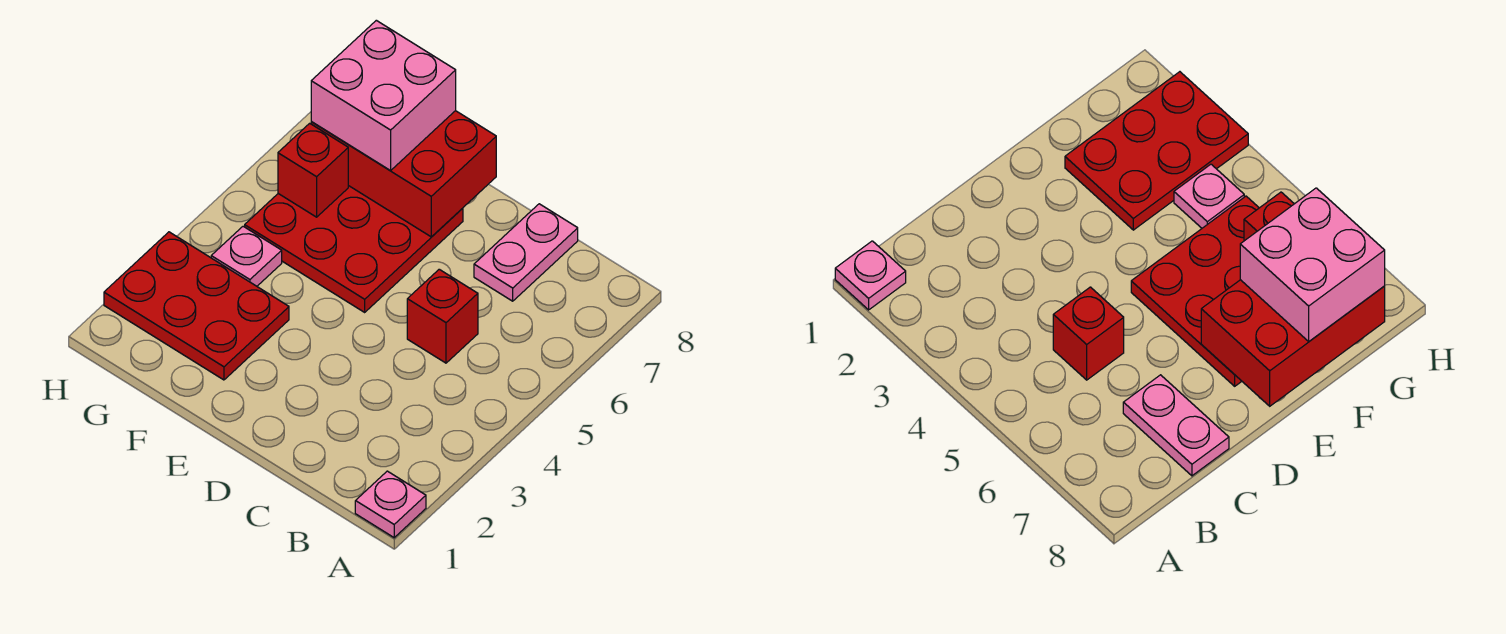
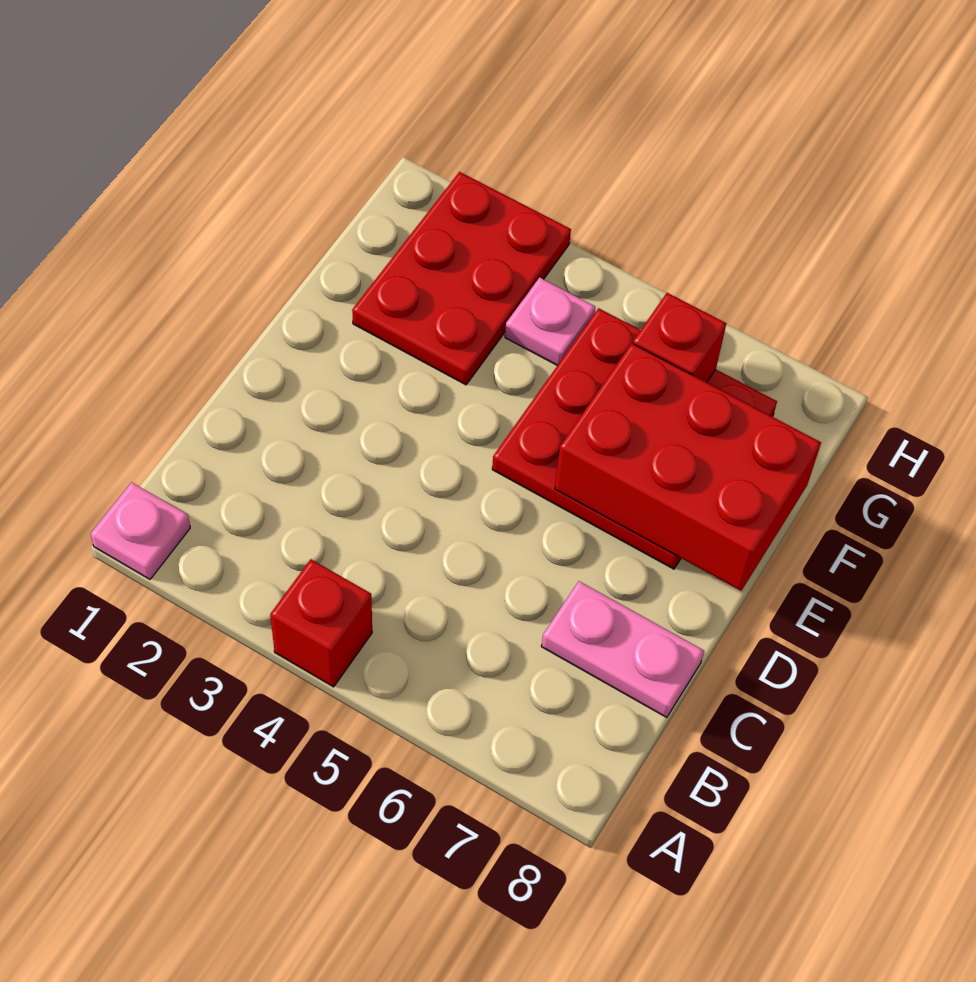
red 1x1 brick [407,269,478,363] -> red 1x1 brick moved to [270,559,372,687]
red 2x3 brick [311,111,496,237] -> red 2x3 brick turned to [555,343,821,591]
pink 2x2 brick [311,20,456,170] -> none

